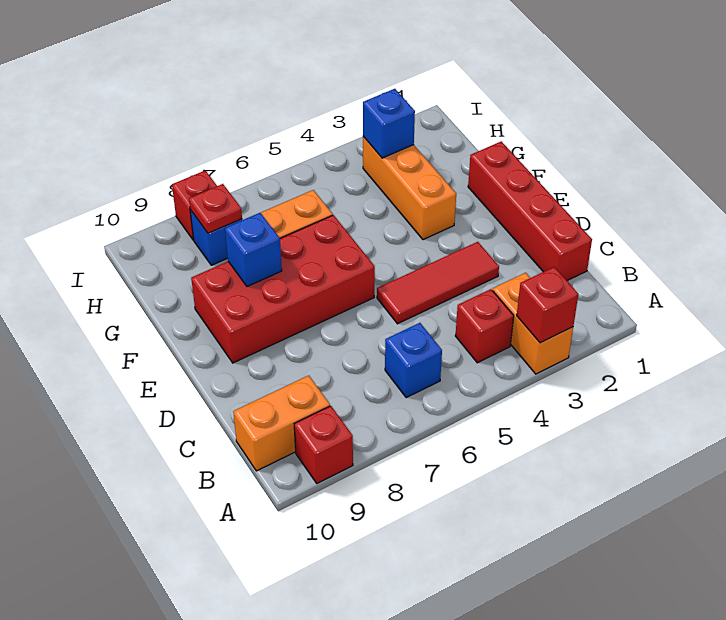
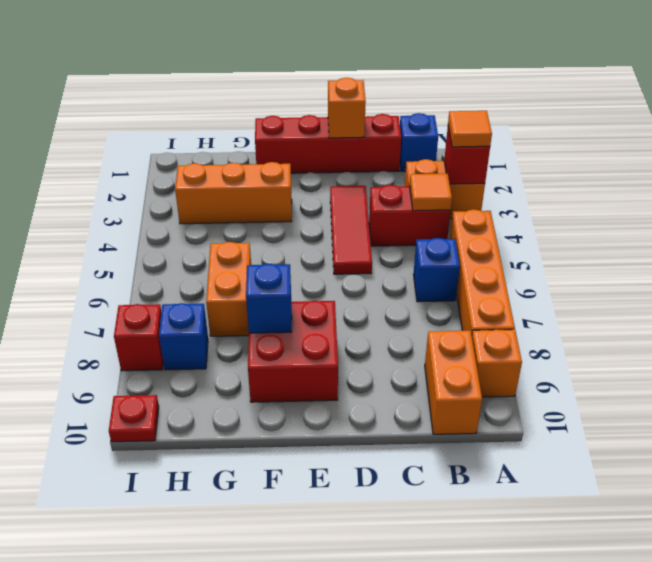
none -> orange 1x1 tile [448,111,492,147]
none -> orange 1x4 brick [450,209,515,335]
red 1x1 brick [294,406,353,483] -> orange 1x1 brick [472,330,522,397]
red 1x1 brick [455,289,514,363] -> red 1x2 brick [369,185,451,246]
none -> orange 1x1 tile [410,174,452,211]
none -> orange 1x1 brick [328,78,366,138]
red 2x4 brick [191,215,375,363] -> red 2x2 brick [248,300,338,402]
blue 1x1 brick [363,89,415,158] -> blue 1x1 brick moved to [400,113,438,171]
red 1x1 plate [189,184,242,233] -> red 1x1 plate moved to [109,395,159,442]

